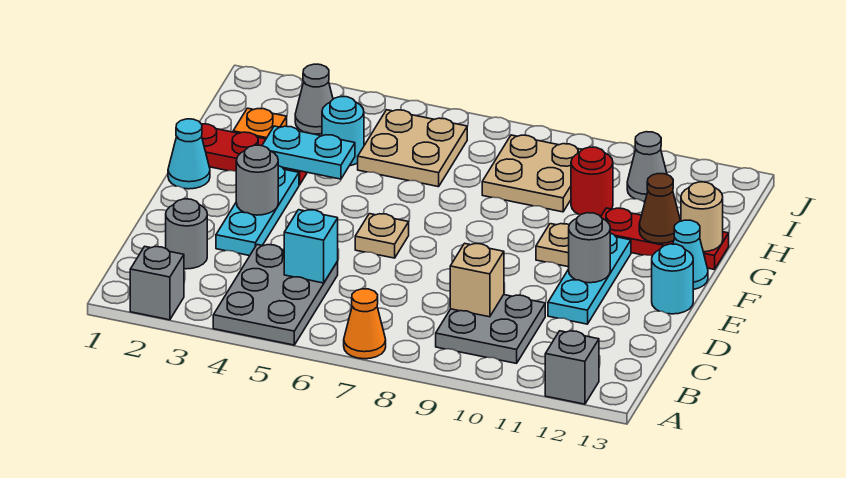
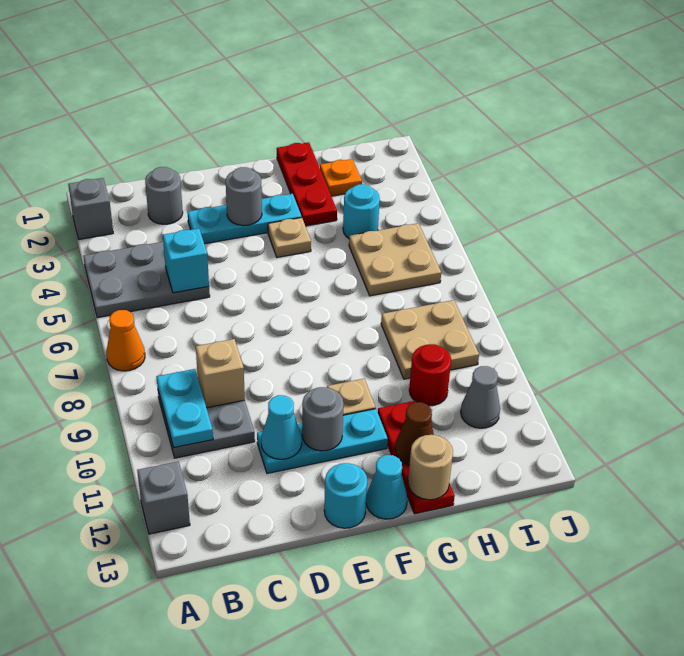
tan 1x1 plate [355,214,409,258] -> tan 1x1 plate moved to [268,218,311,257]
cyan 1x1 cone [168,119,210,189] -> cyan 1x1 cone moved to [261,395,302,459]
cyan 1x2 plate [262,126,355,179] -> cyan 1x2 plate moved to [157,369,213,448]
grey 1x1 cone [295,64,333,134] -> none

